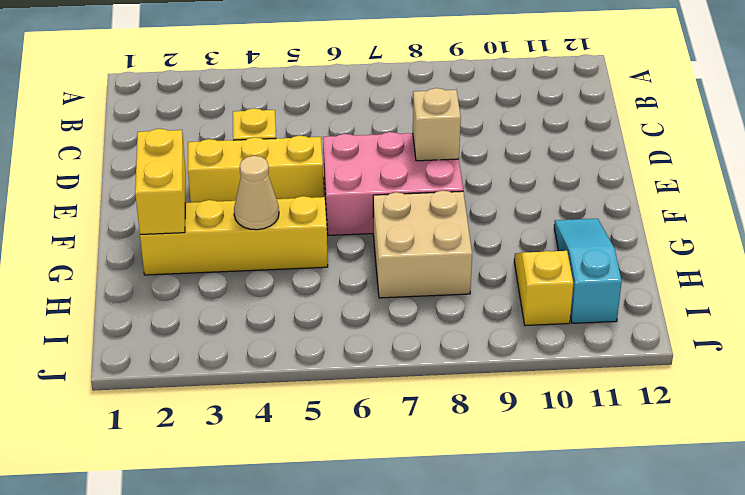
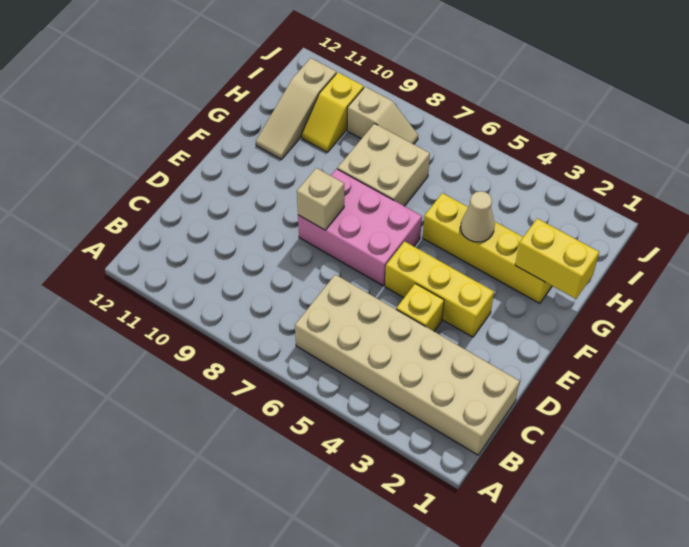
none -> tan 2x6 brick [295,275,520,455]
yellow 1x2 brick [135,129,186,234] -> yellow 1x2 brick turned to [515,219,599,299]
cyan 1x3 slope [554,219,622,323] -> tan 1x3 slope [256,58,336,159]
none -> tan 1x2 slope [347,87,418,144]

